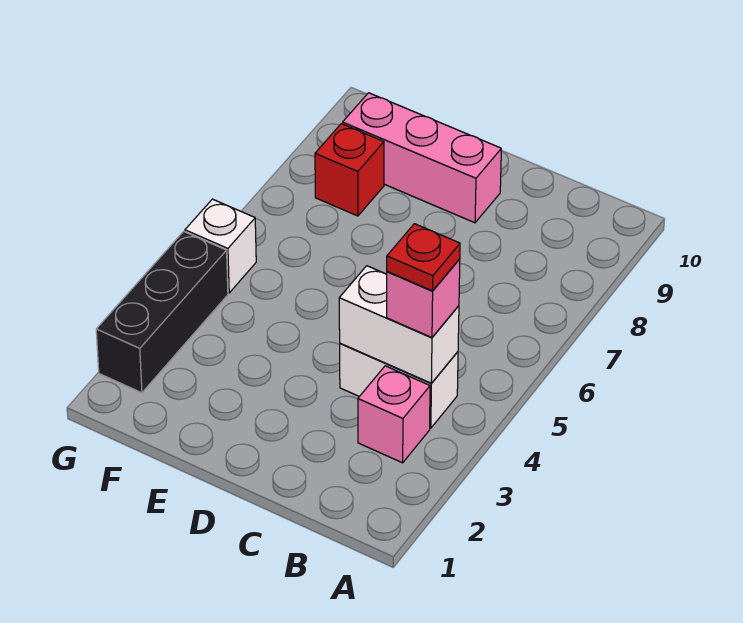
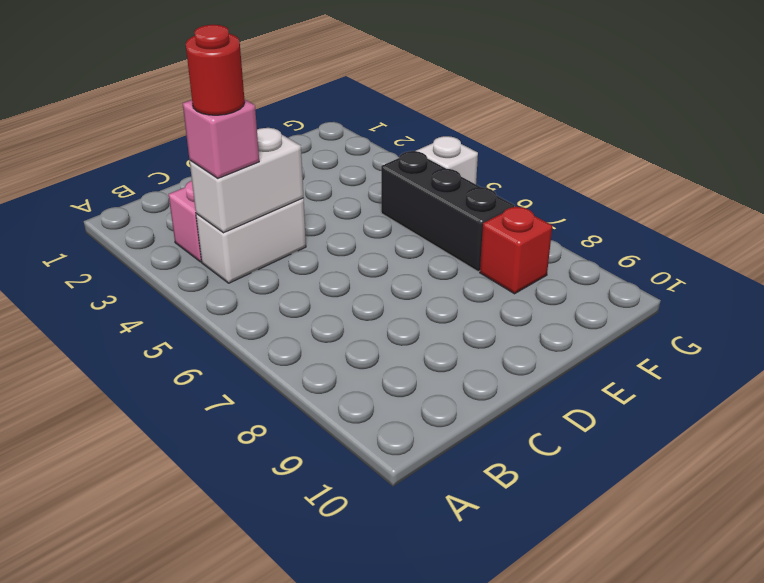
red 1x1 plate [387,224,460,291] -> red 1x1 round brick [186,25,245,115]
pink 1x3 brick [343,93,501,223] -> none
black 1x3 brick [96,231,228,393] -> black 1x3 brick moved to [381,151,515,272]

